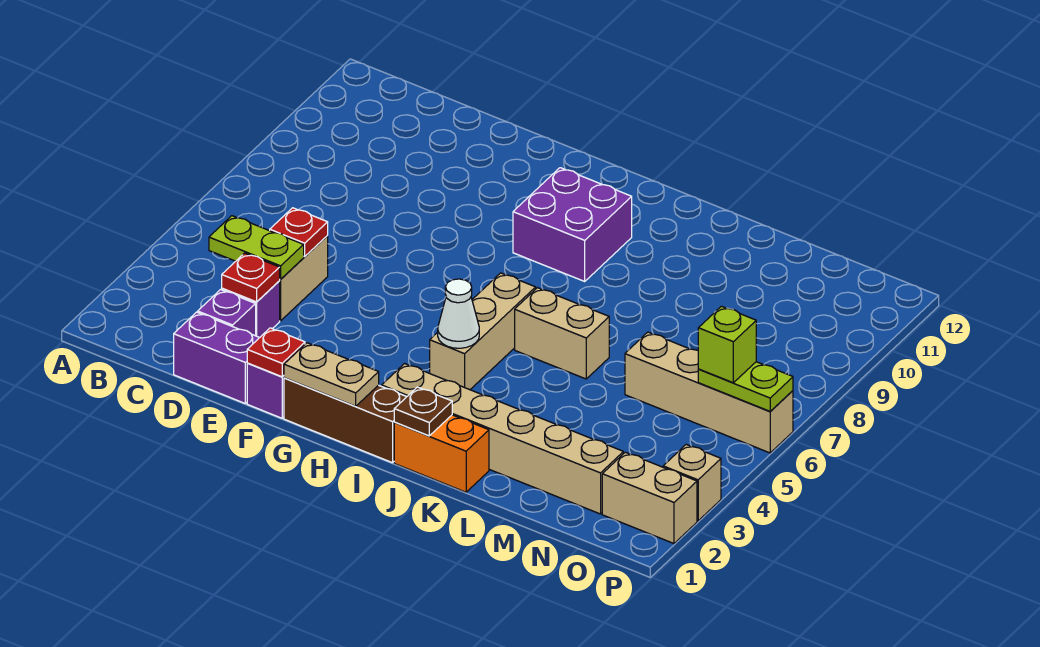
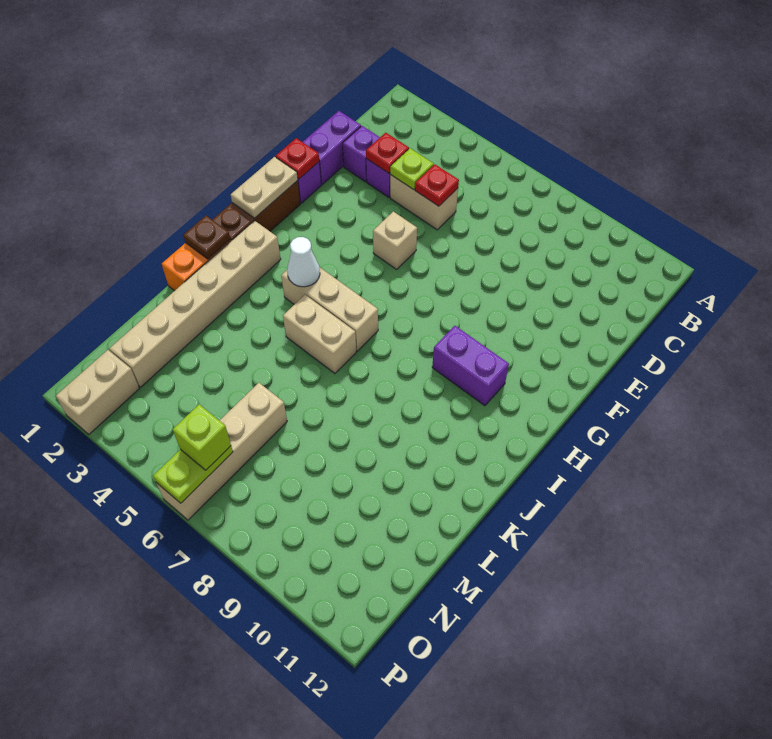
lime 1x2 plate [209,216,304,279] -> lime 1x1 plate [390,148,434,190]
purple 2x2 brick [513,168,632,281] -> purple 1x2 brick [432,326,509,406]
tan 1x2 brick [515,288,609,379] -> tan 1x2 brick turned to [283,295,356,373]
tan 1x1 brick [663,445,721,521] -> tan 1x1 brick moved to [373,212,417,269]

